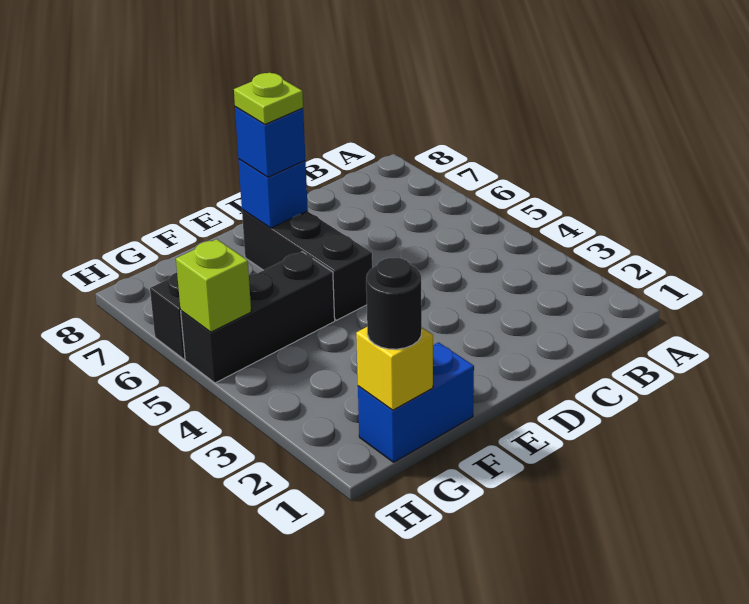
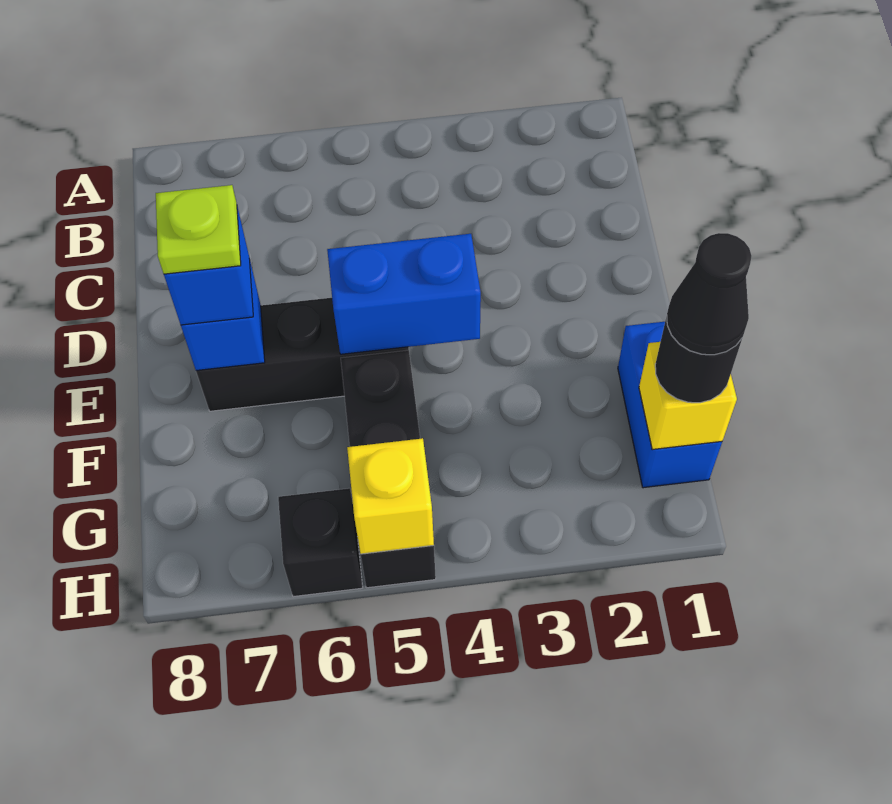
none -> blue 1x2 brick [327,234,481,354]
none -> black 1x1 cone [667,233,751,355]
lime 1x1 brick [176,239,251,332] -> yellow 1x1 brick [347,438,434,554]

